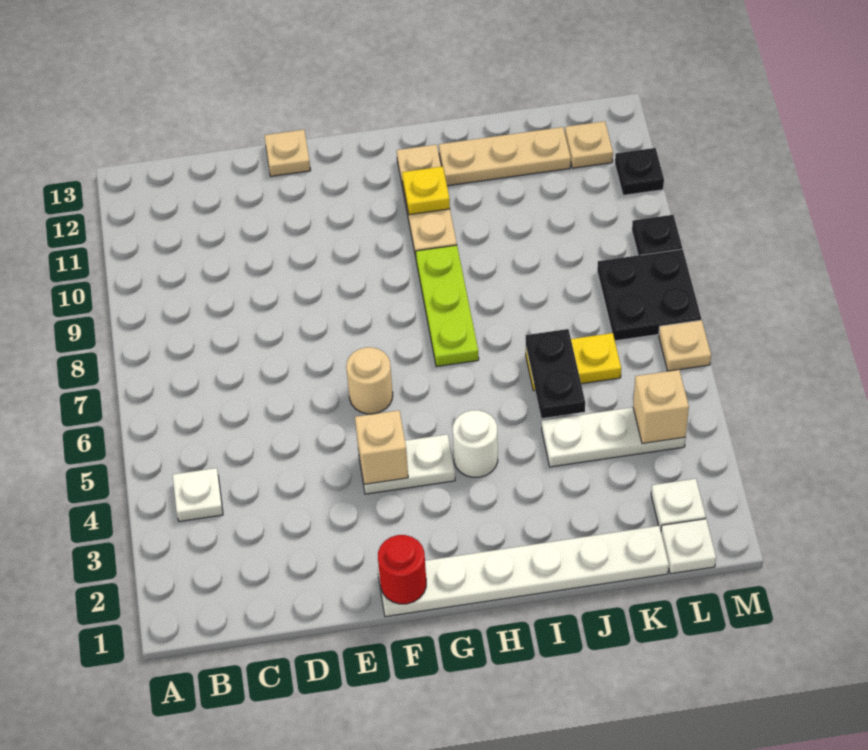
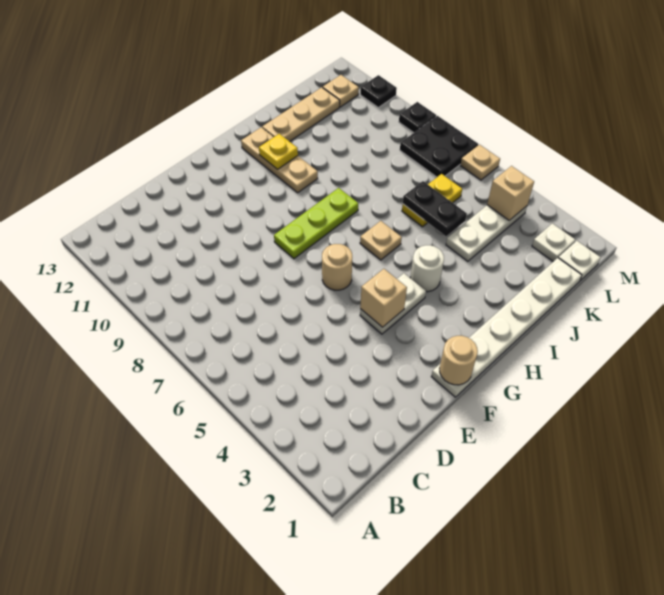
white 1x1 plate [173,468,223,522] -> none
tan 1x1 plate [264,130,311,176] -> tan 1x1 plate moved to [360,221,402,260]
red 1x1 round brick [378,535,426,604] -> tan 1x1 round brick [440,336,478,385]
lime 1x3 plate [416,245,479,367] -> lime 1x3 plate turned to [274,188,358,259]

